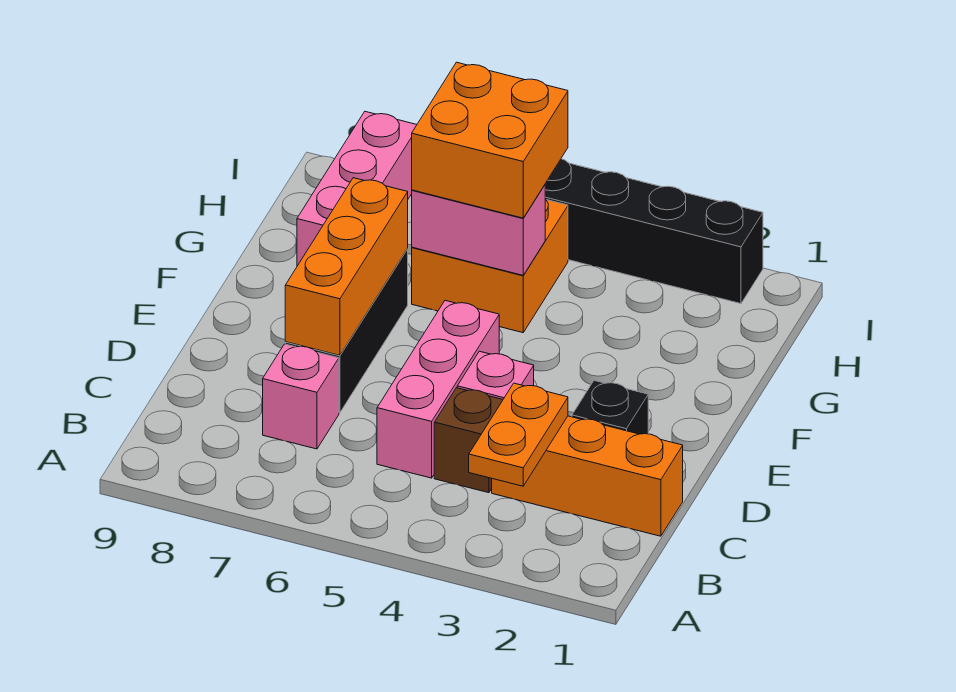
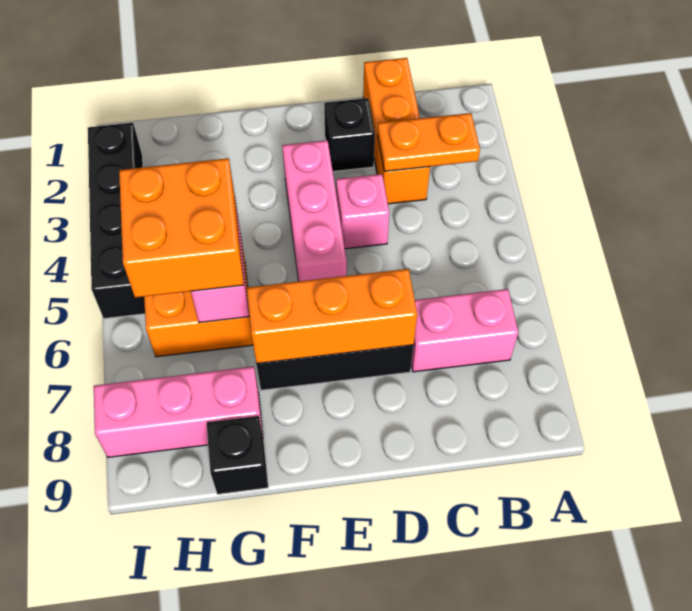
brown 1x1 brick [434,388,503,493] -> none
pink 1x3 brick [377,301,499,478] -> pink 1x3 brick turned to [282,140,347,281]
pink 1x1 brick [263,344,339,449] -> pink 1x2 brick [411,289,518,372]
none -> black 1x1 brick [207,416,268,494]

